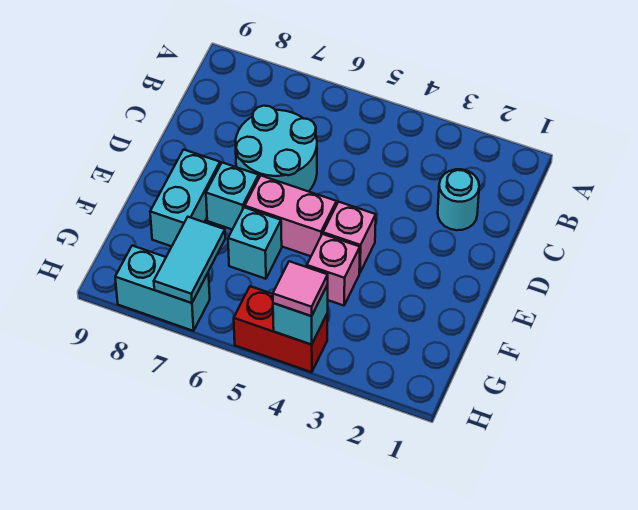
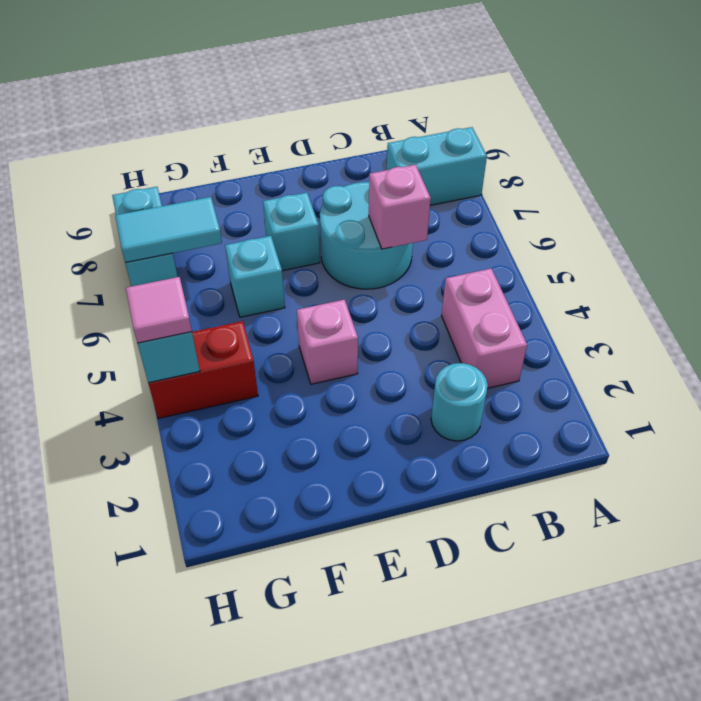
pink 1x2 brick [245,176,336,256] -> pink 1x2 brick moved to [441,269,527,388]
cyan 1x2 brick [150,150,220,246] -> cyan 1x2 brick moved to [387,127,487,205]
pink 1x1 brick [307,234,360,306] -> pink 1x1 brick moved to [369,165,431,249]
red 1x2 brick [234,286,328,372] -> red 1x2 brick turned to [148,321,258,419]

